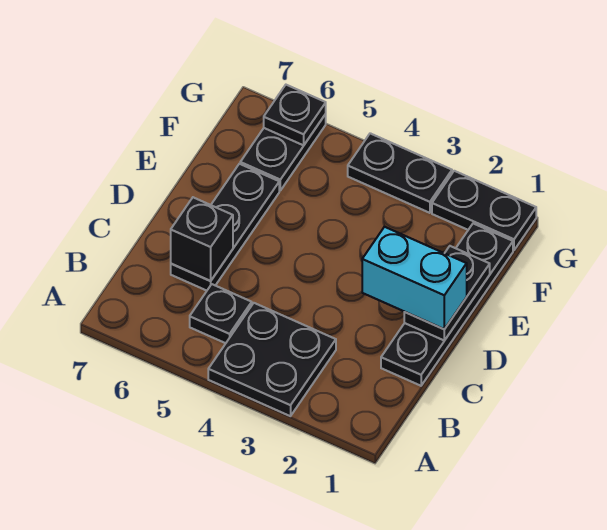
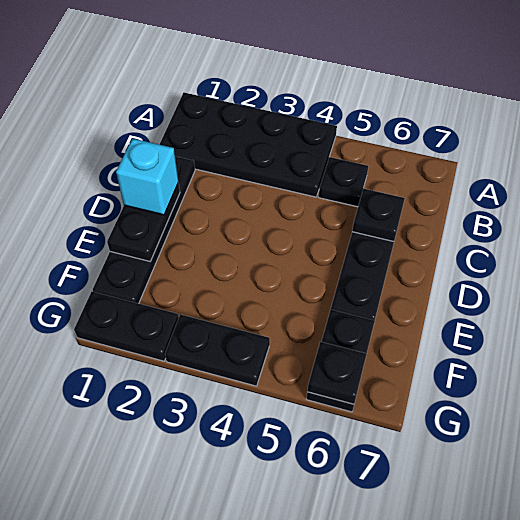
black 2x2 plate [208,303,336,416] -> black 2x4 plate [159,93,337,197]
black 1x1 brick [171,197,233,281] -> black 1x1 plate [352,188,405,241]
cyan 1x2 brick [362,227,467,329] -> cyan 1x1 brick [116,138,178,215]

